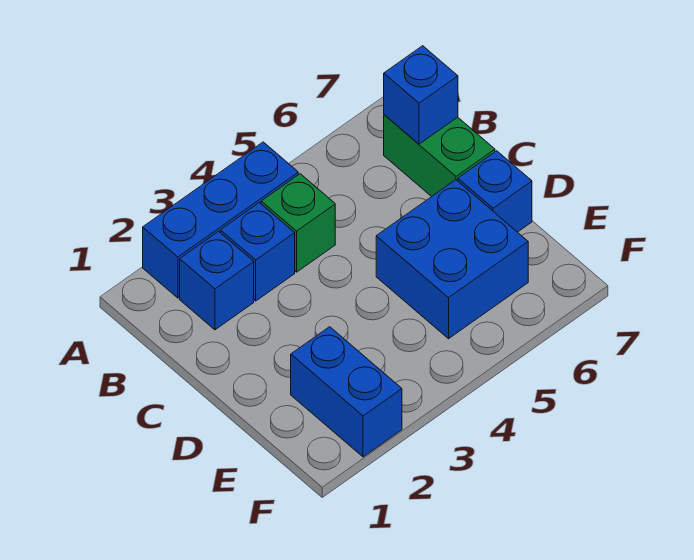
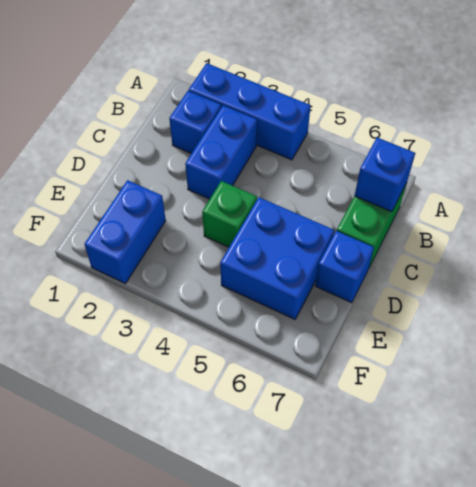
blue 1x1 brick [221,203,295,301] -> blue 1x2 brick [185,105,257,199]
green 1x1 brick [261,174,335,272] -> green 1x1 brick moved to [202,181,257,247]

